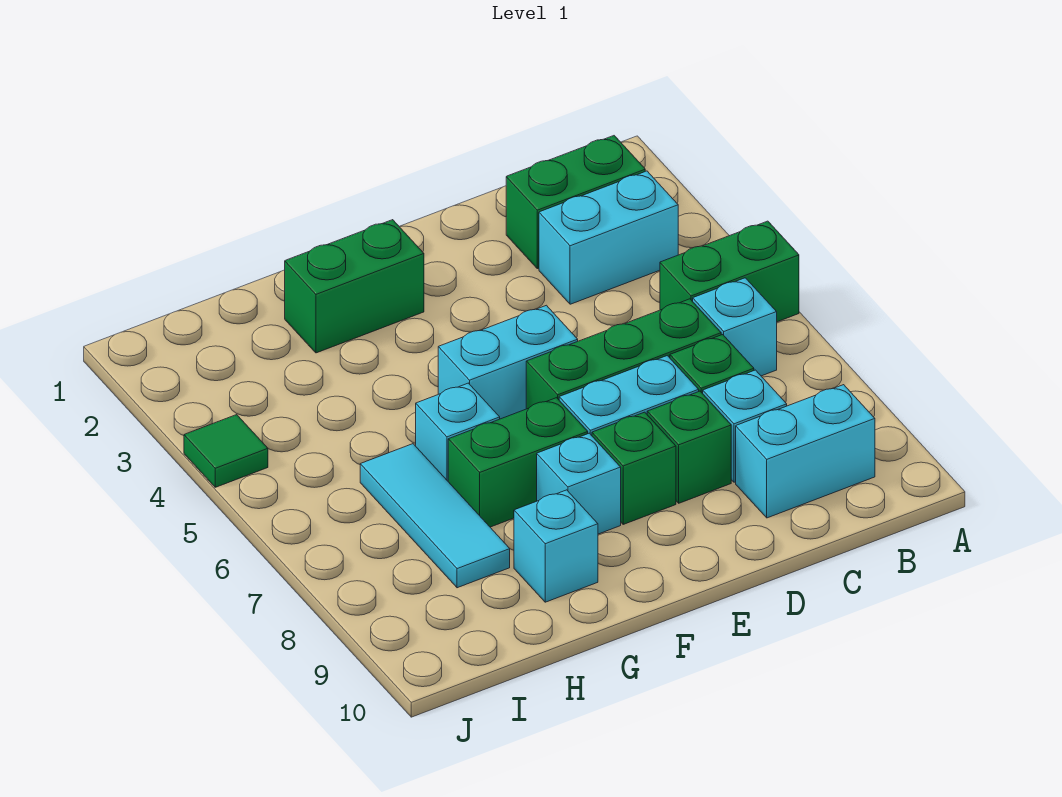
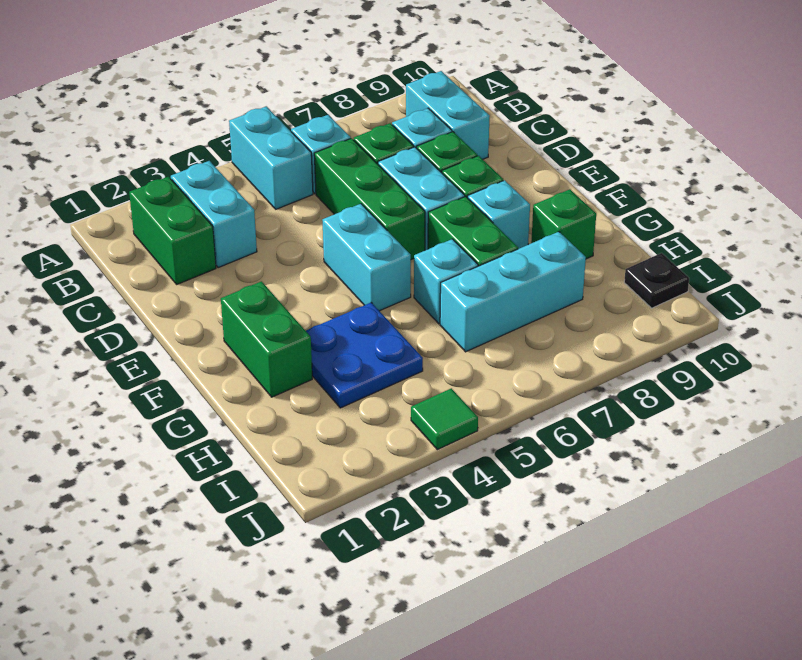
green 1x2 brick [660,221,799,322] -> cyan 1x2 brick [229,106,313,209]
none -> blue 2x2 plate [306,303,423,408]
cyan 1x1 brick [514,490,598,602] -> green 1x1 brick [531,189,596,259]
cyan 1x3 tile [360,444,510,588] -> cyan 1x3 brick [440,232,586,352]
none -> black 1x1 plate [624,253,689,308]

